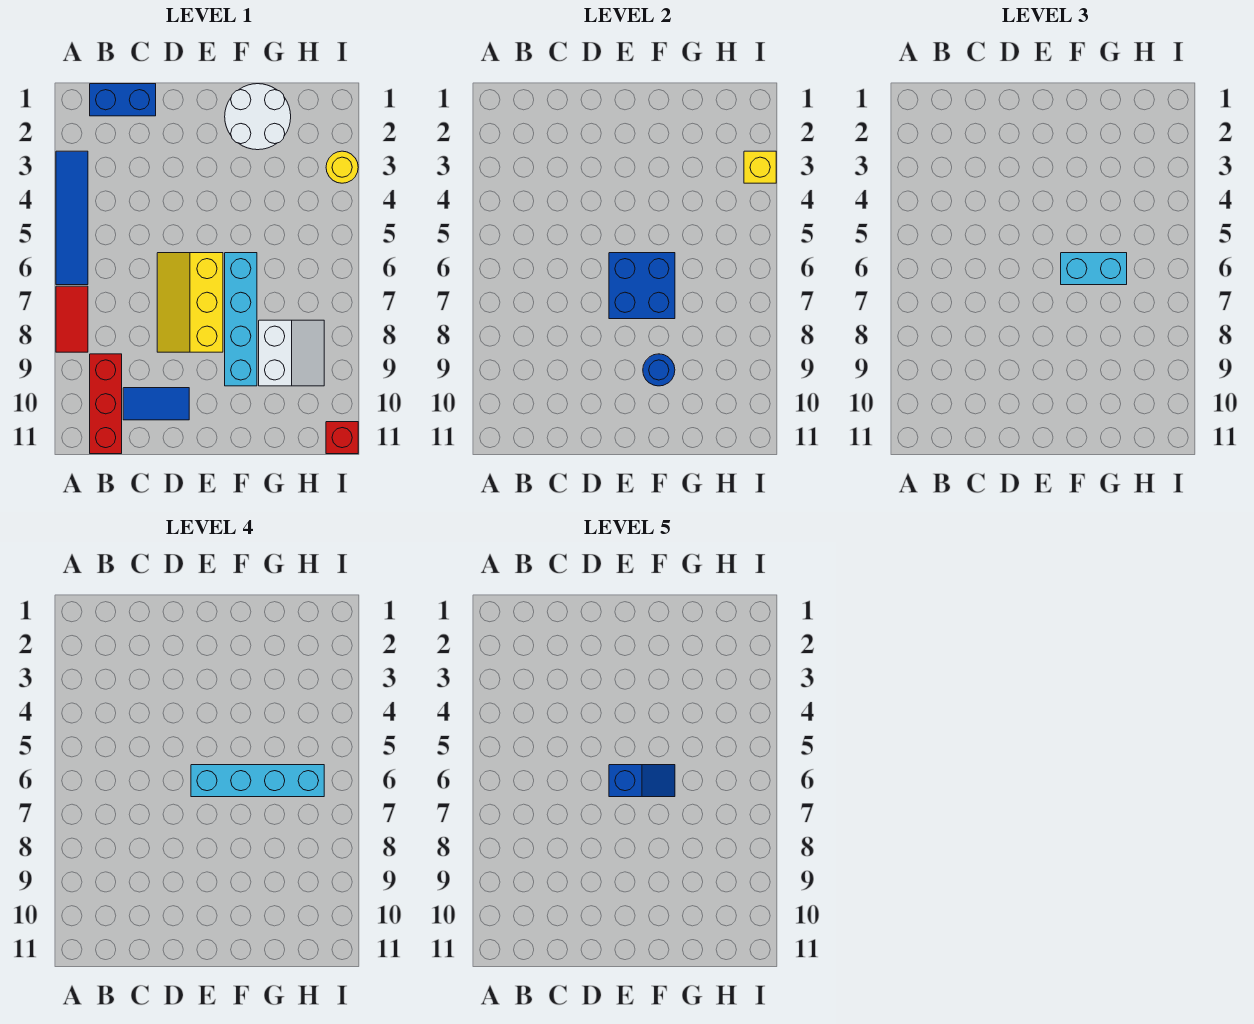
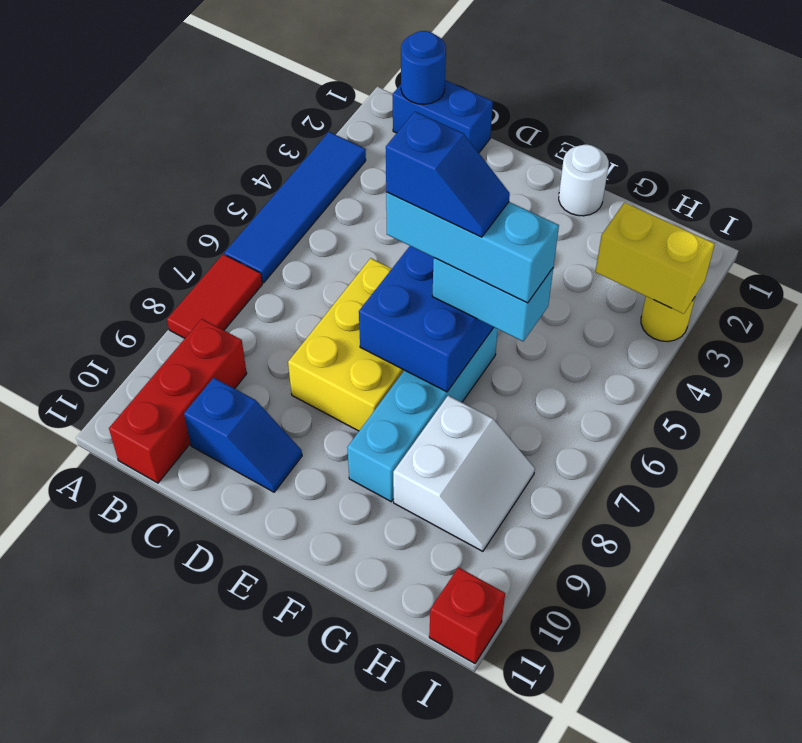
blue 1x2 tile [123,388,189,420] -> blue 1x2 slope [184,378,302,492]
yellow 2x3 slope [157,253,223,352] -> yellow 2x3 brick [288,258,404,431]
cyan 1x4 brick [191,765,324,797] -> cyan 1x3 brick [386,192,559,303]
white 2x2 round brick [225,84,291,150] -> white 1x1 round brick [559,145,609,216]
blue 1x1 round brick [643,354,675,386] -> blue 1x1 round brick moved to [401,31,446,104]
yellow 1x1 brick [744,151,776,183] -> yellow 1x2 brick [595,202,715,314]

